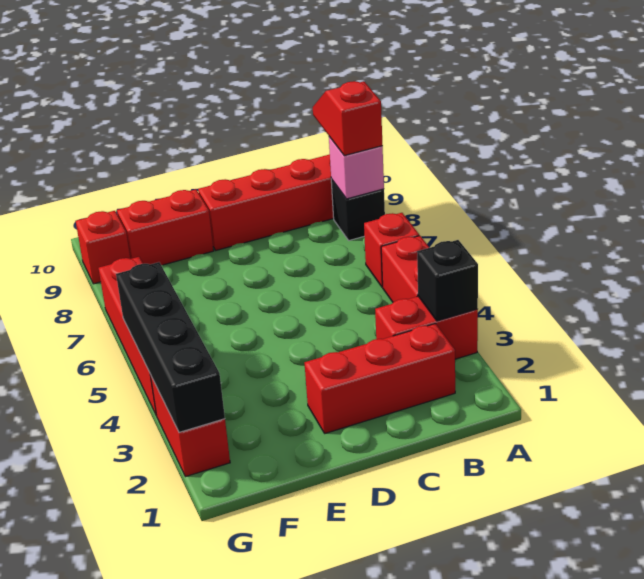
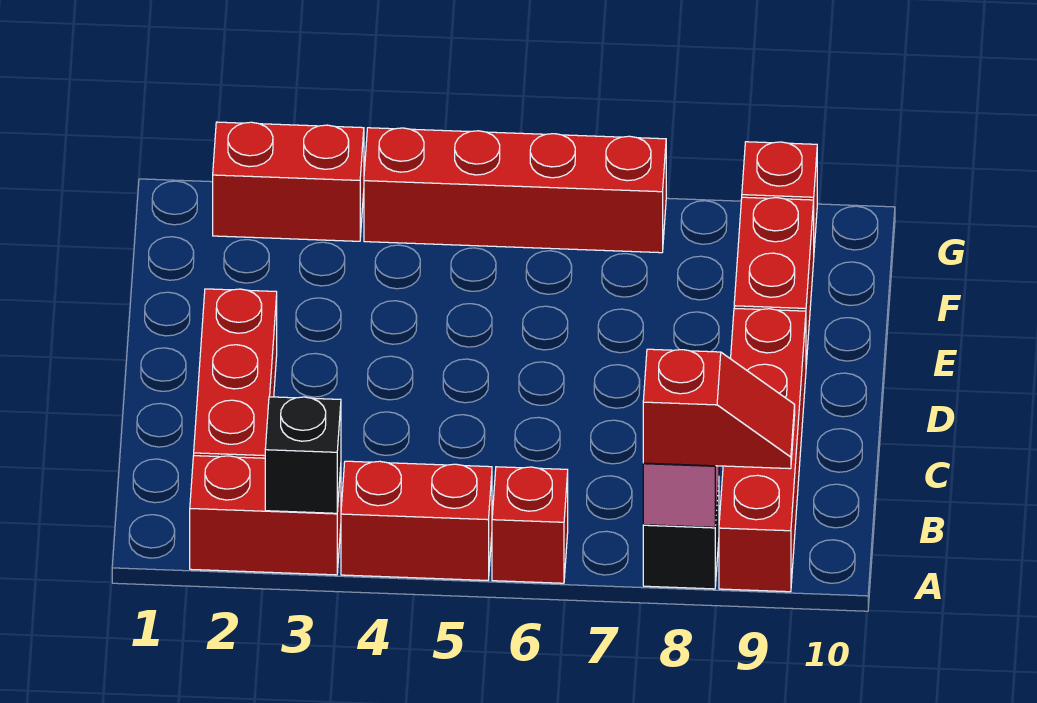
red 1x2 brick [375,296,478,359] -> red 1x2 brick turned to [190,456,341,575]
black 1x4 brick [116,262,225,432] -> none

